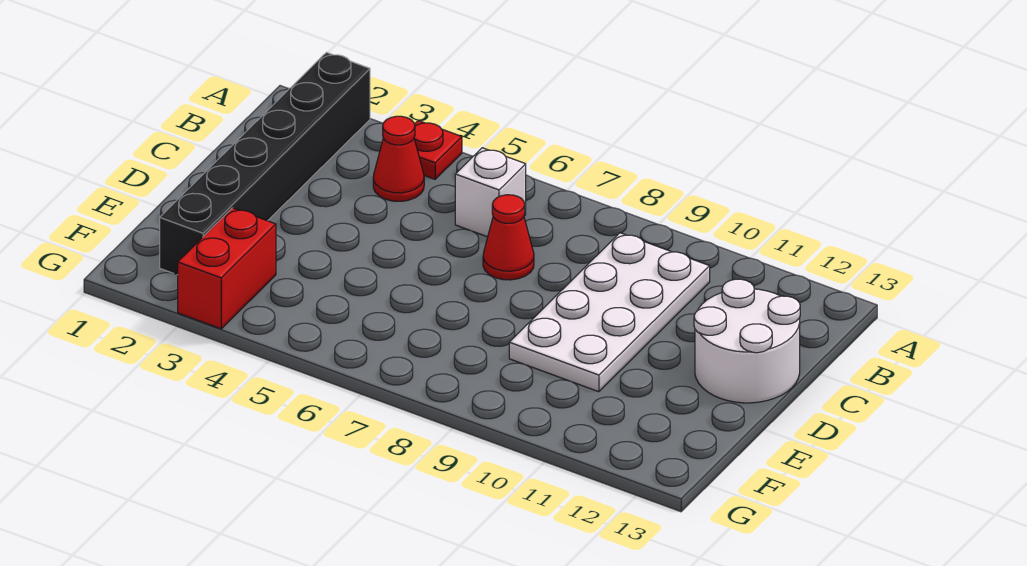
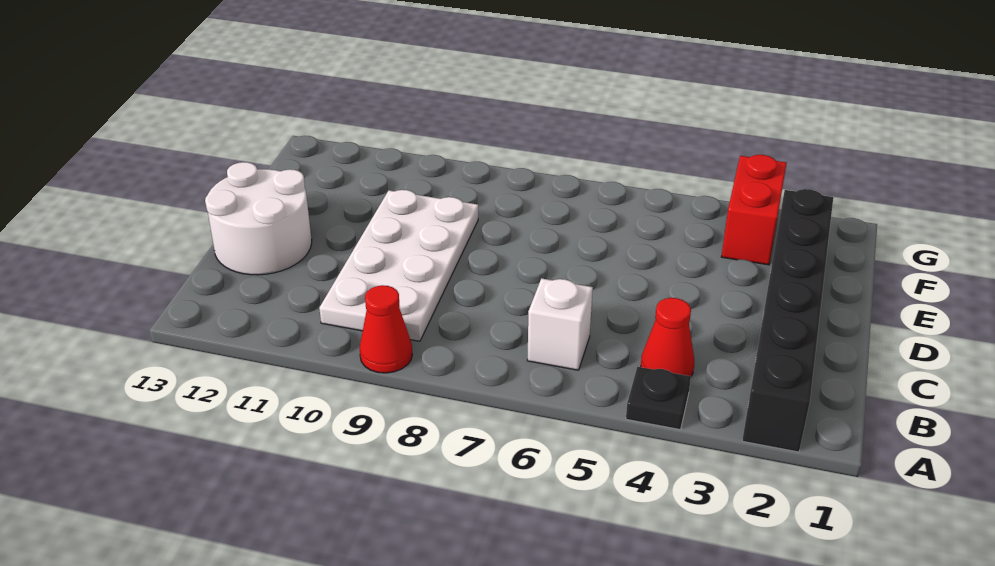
red 1x1 plate [414,121,462,179] -> black 1x1 plate [626,367,691,430]
red 1x1 cone [483,195,534,280] -> red 1x1 cone moved to [360,285,412,373]

